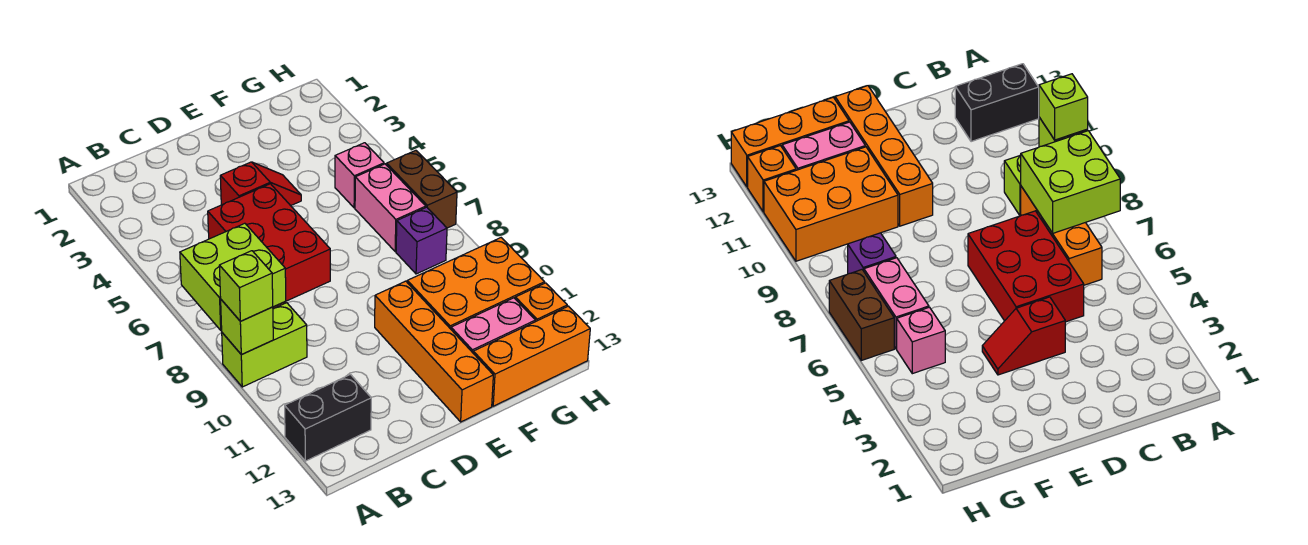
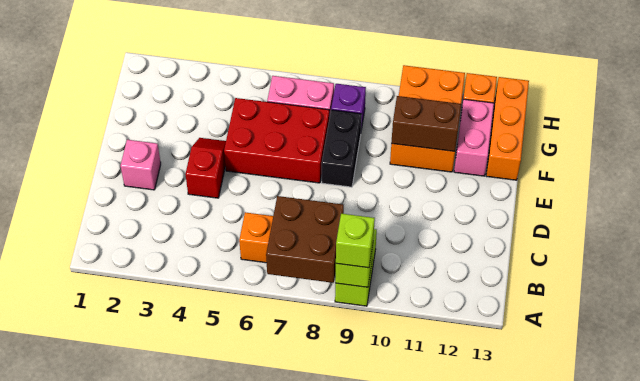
lime 2x2 brick [180,223,286,330] -> brown 2x2 brick [266,196,344,283]
black 1x2 brick [285,375,371,461] -> black 1x2 brick moved to [322,110,361,187]
red 2x3 brick [208,184,330,301] -> red 2x3 brick moved to [224,98,329,183]
orange 1x4 brick [375,281,493,422] -> none
pink 1x1 brick [335,143,384,208] -> pink 1x1 brick moved to [120,140,161,190]
brown 1x2 brick [387,150,457,228] -> brown 1x2 brick moved to [391,96,461,151]

